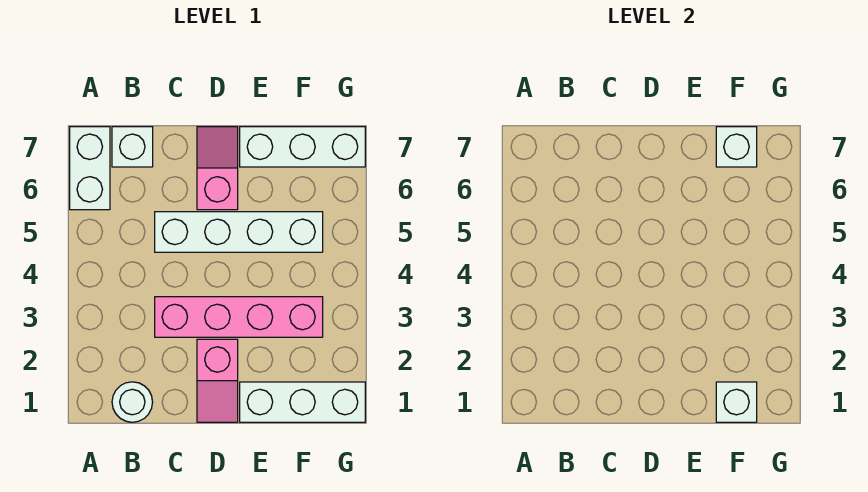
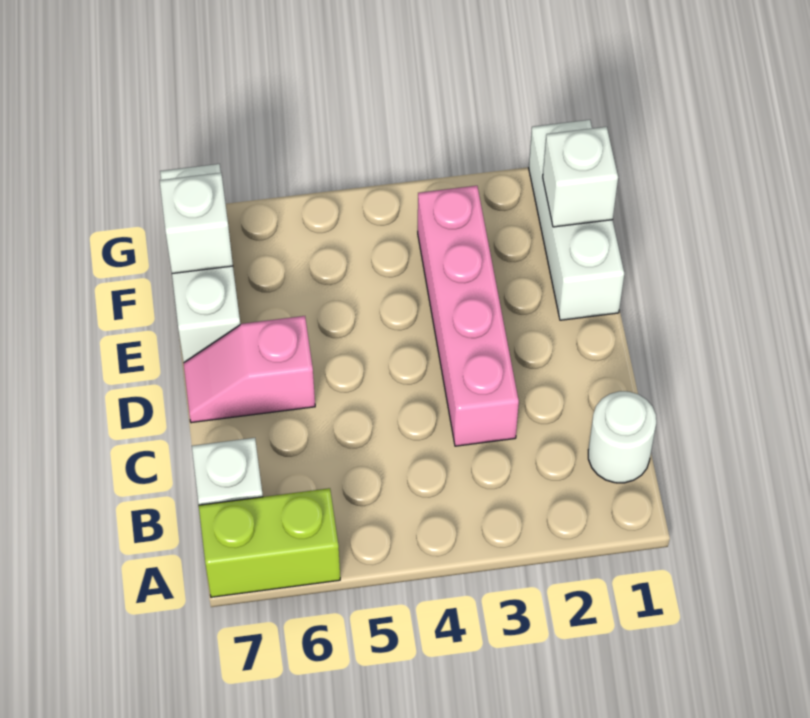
white 1x2 brick [70,127,110,210] -> lime 1x2 brick [199,488,340,597]
white 1x4 brick [155,212,323,252] -> none
pink 1x2 slope [197,339,238,422] -> none

